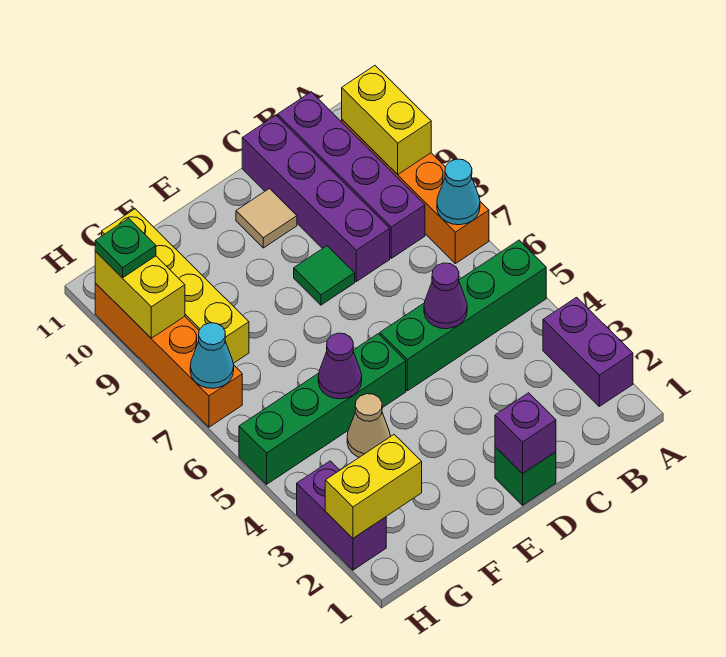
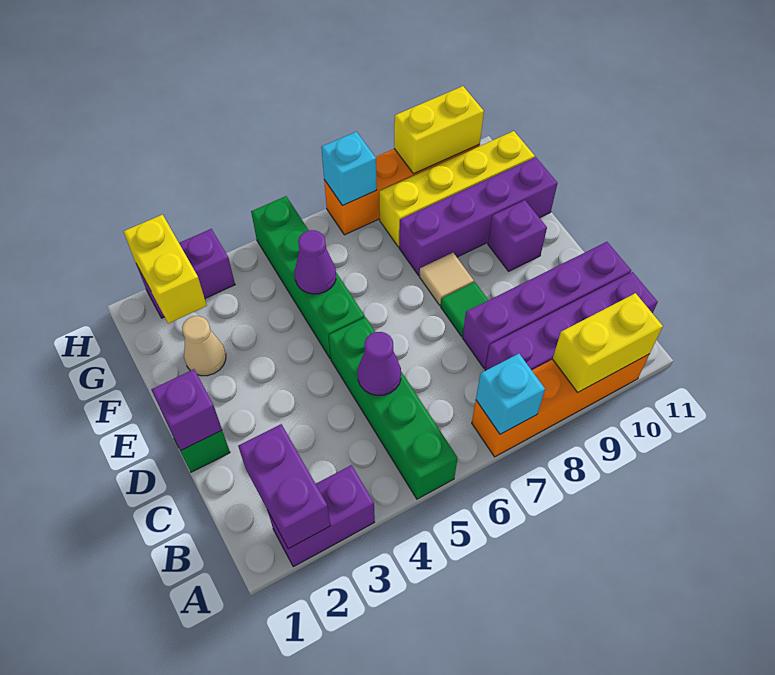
none -> purple 1x2 brick [238,424,331,549]
cyan 1x1 cone [437,159,480,225] -> cyan 1x1 brick [476,354,545,434]
tan 1x1 tile [236,189,297,248] -> tan 1x1 tile moved to [419,253,474,305]
none -> purple 1x1 brick [488,200,547,271]
tan 1x1 cone [347,394,390,457] -> tan 1x1 cone moved to [182,316,226,376]
none -> purple 1x4 brick [399,157,558,276]
cyan 1x1 cone [190,323,234,388] -> cyan 1x1 brick [321,132,377,206]
green 1x1 plate [95,218,156,278] -> none

